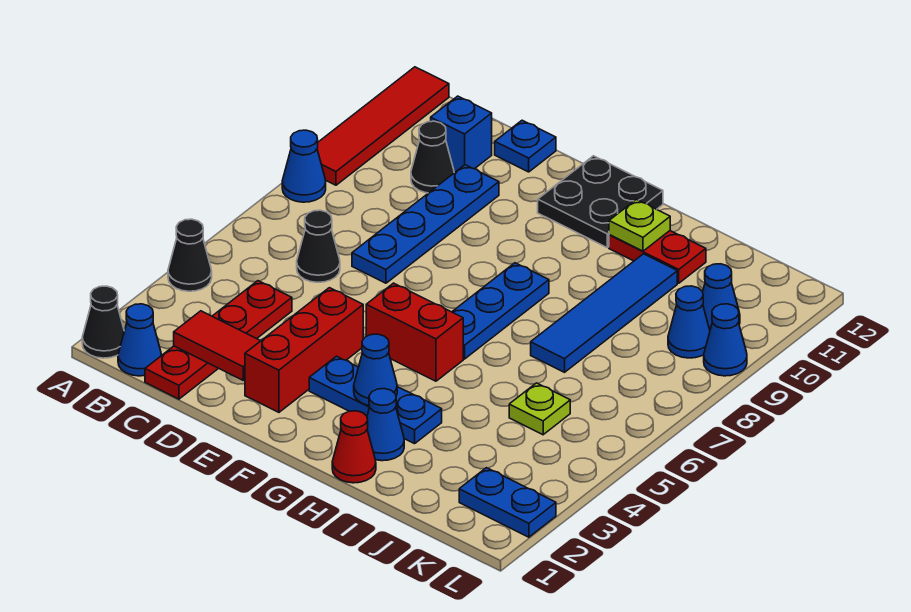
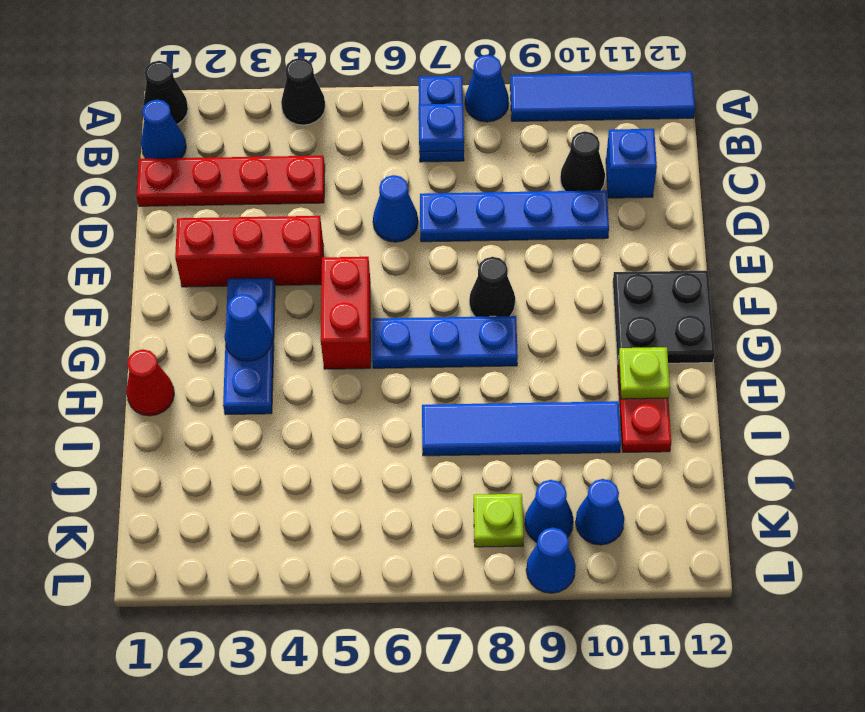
red 1x4 tile [317,67,449,185] -> blue 1x4 tile [510,72,695,121]
red 1x2 tile [174,311,260,380] -> none
black 1x1 cone [297,210,340,282] -> black 1x1 cone moved to [469,257,515,317]
blue 1x1 plate [495,120,556,172] -> blue 1x1 plate moved to [419,104,464,152]
blue 1x1 cone [367,389,404,461] -> blue 1x1 cone moved to [373,175,418,242]
lime 1x1 plate [509,383,570,435] -> lime 1x1 plate moved to [474,494,523,547]
blue 1x2 plate [459,468,556,537] -> blue 1x2 plate moved to [419,76,464,162]

